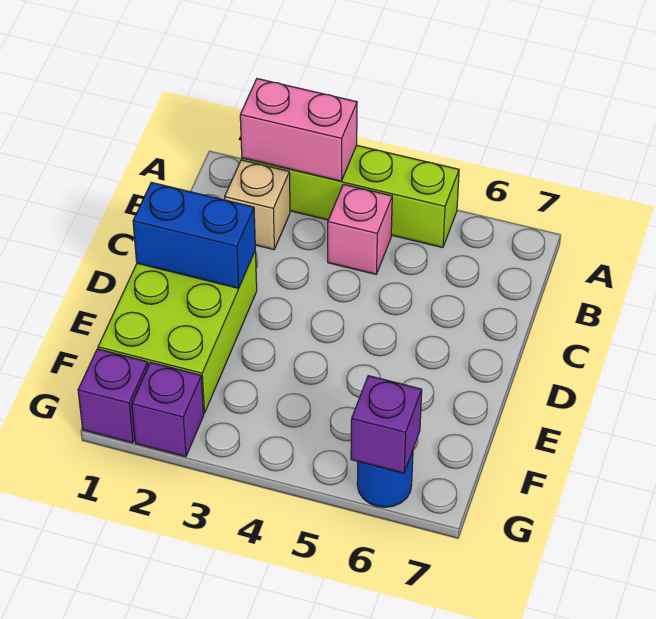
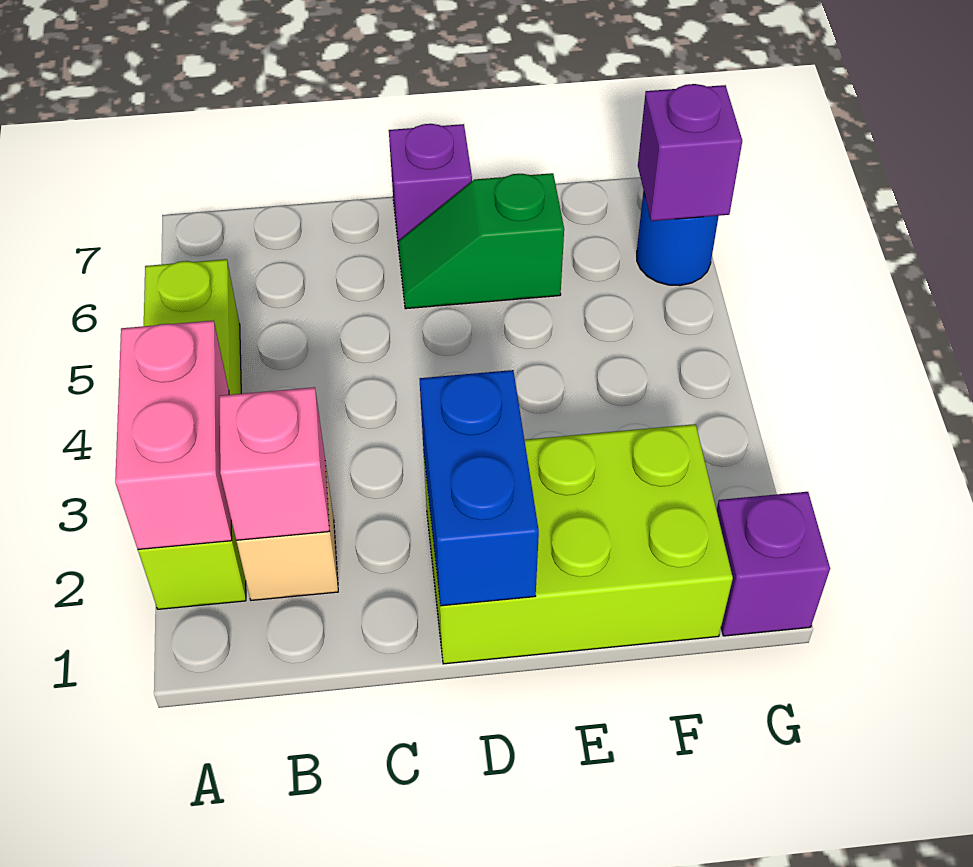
pink 1x1 brick [328,184,392,274] -> pink 1x1 brick moved to [219,387,330,540]
none -> green 1x2 slope [398,173,564,309]
purple 1x1 brick [132,362,204,457] -> purple 1x1 brick moved to [389,124,472,247]

